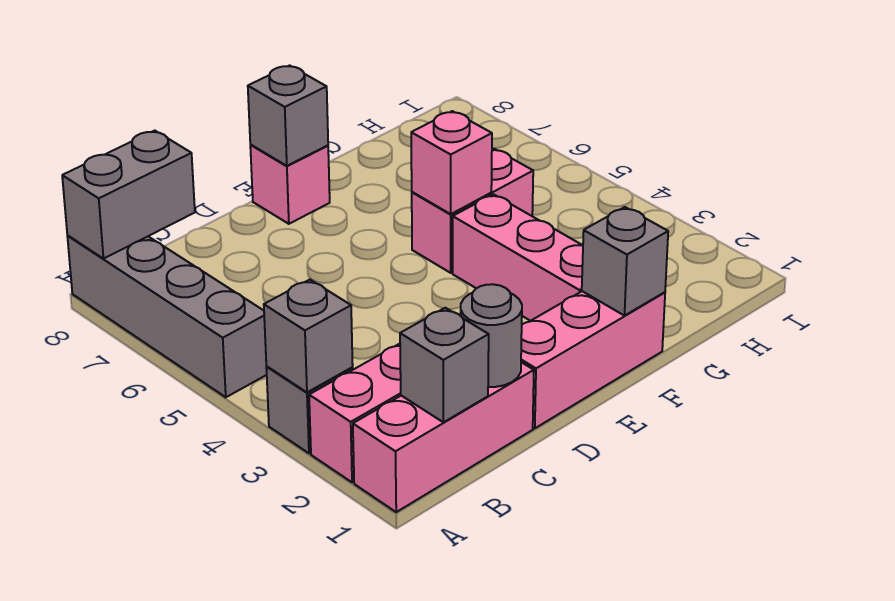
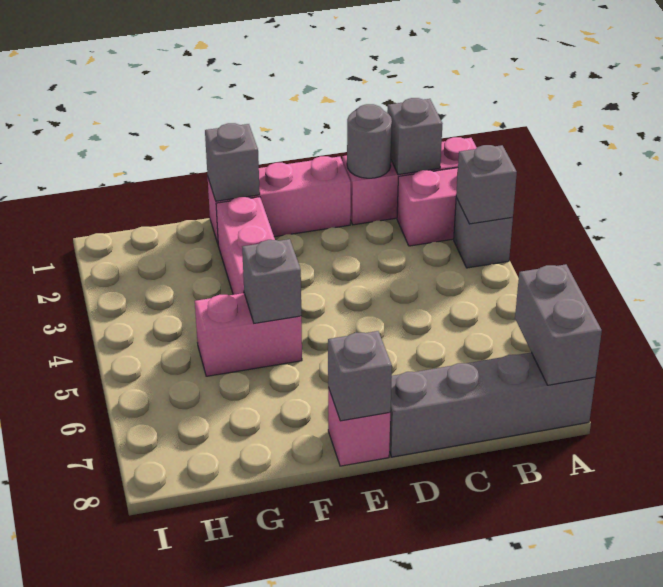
grey 1x4 brick [67,236,267,397] -> grey 1x4 brick turned to [389,352,595,457]
grey 1x2 brick [62,131,195,259] -> grey 1x2 brick turned to [515,264,602,385]
pink 1x1 brick [411,111,492,214] -> grey 1x1 brick [242,239,301,323]

